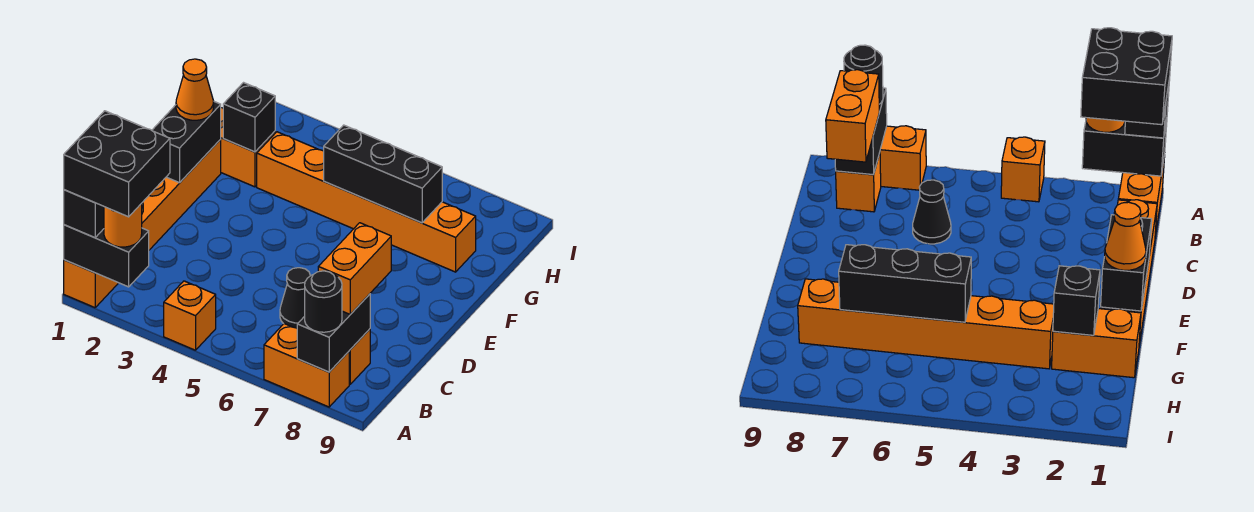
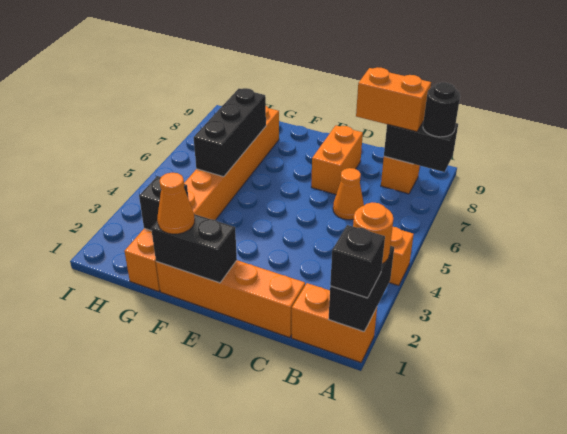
black 2x2 brick [64,111,170,217] -> none
orange 1x2 brick [264,324,349,407] -> orange 1x2 brick moved to [311,126,363,194]
black 1x1 cone [280,268,310,328] -> orange 1x1 cone [333,168,364,220]

